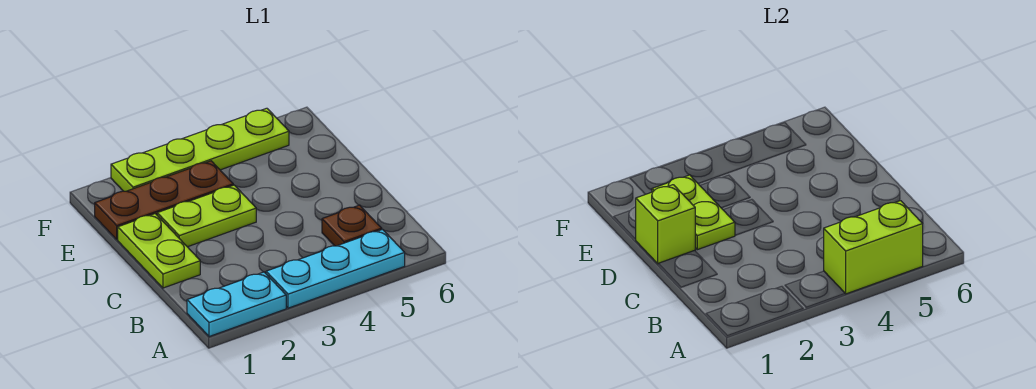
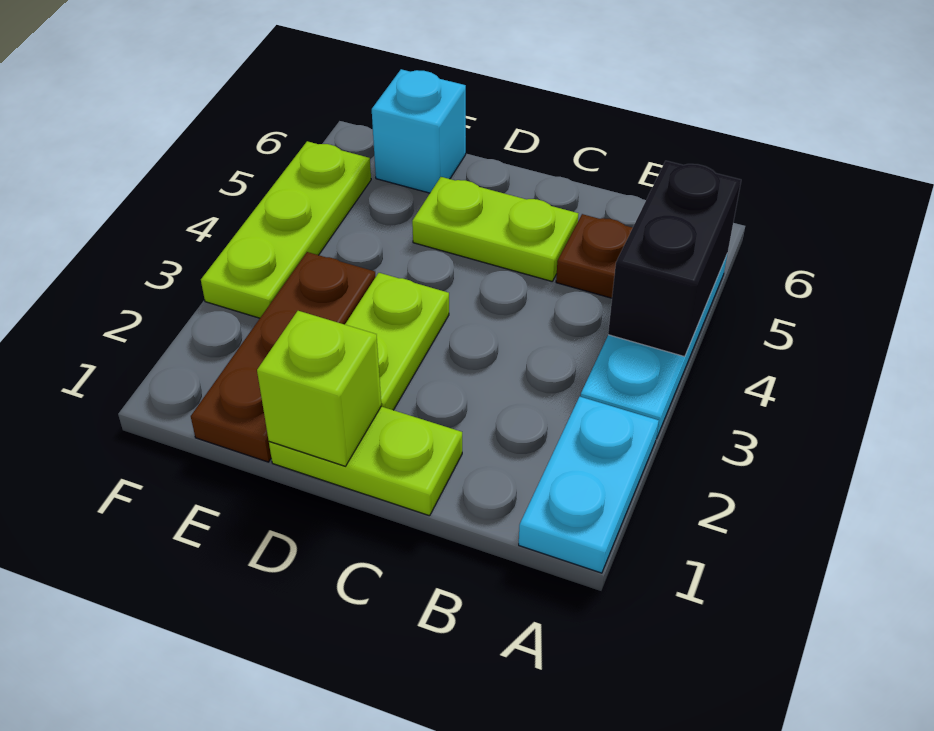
lime 1x2 brick [824,201,923,294] -> black 1x2 brick [608,161,741,357]
lime 1x2 plate [652,175,735,250] -> lime 1x2 plate moved to [412,177,578,281]
none -> cyan 1x1 brick [372,69,466,193]
lime 1x4 plate [111,108,289,191] -> lime 1x3 plate [201,141,371,318]

